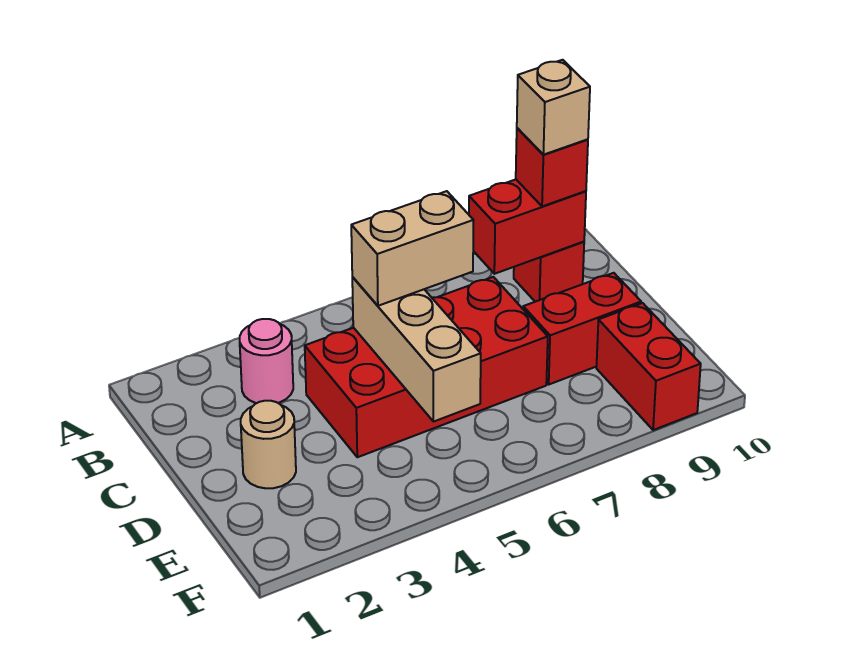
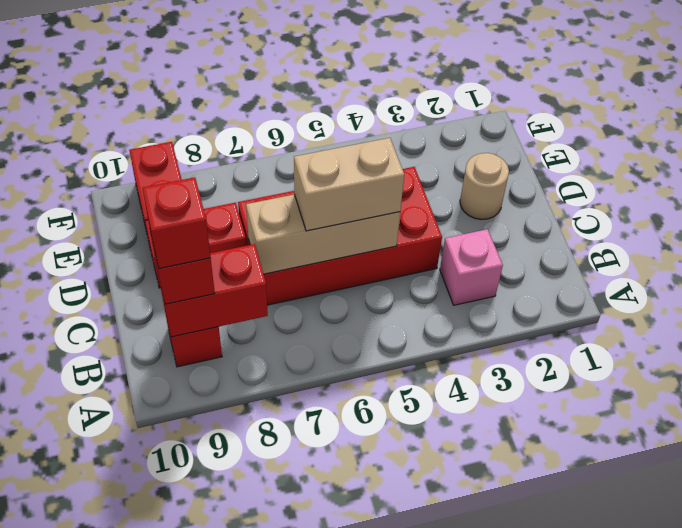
pink 1x1 round brick [240,319,293,403] -> pink 1x1 brick [440,229,503,305]
tan 1x1 brick [517,60,590,155] -> red 1x1 brick [142,178,211,268]
tan 1x3 brick [352,277,481,422] -> tan 1x3 brick turned to [246,194,400,274]

